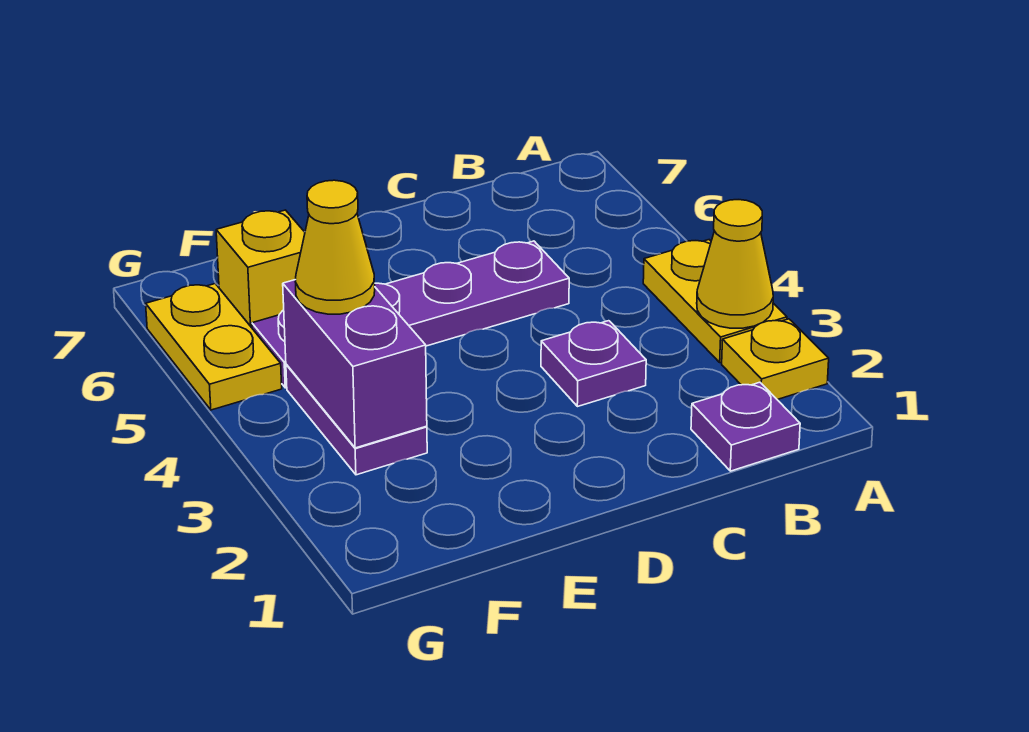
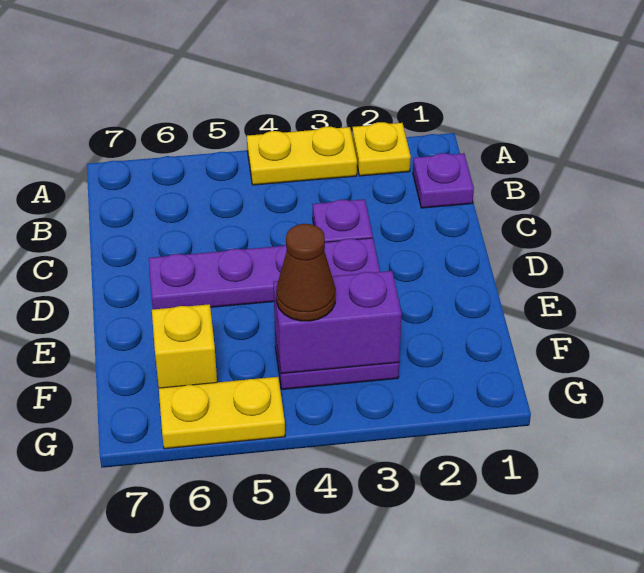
yellow 1x1 cone [697,200,773,328] -> none
purple 1x4 plate [252,241,569,388] -> purple 1x4 plate turned to [149,238,380,309]
yellow 1x1 cone [295,180,375,314] -> brown 1x1 cone [276,224,336,321]

